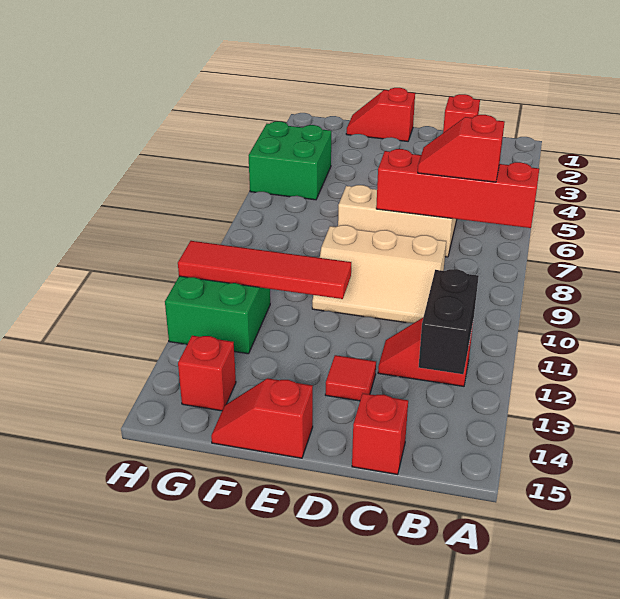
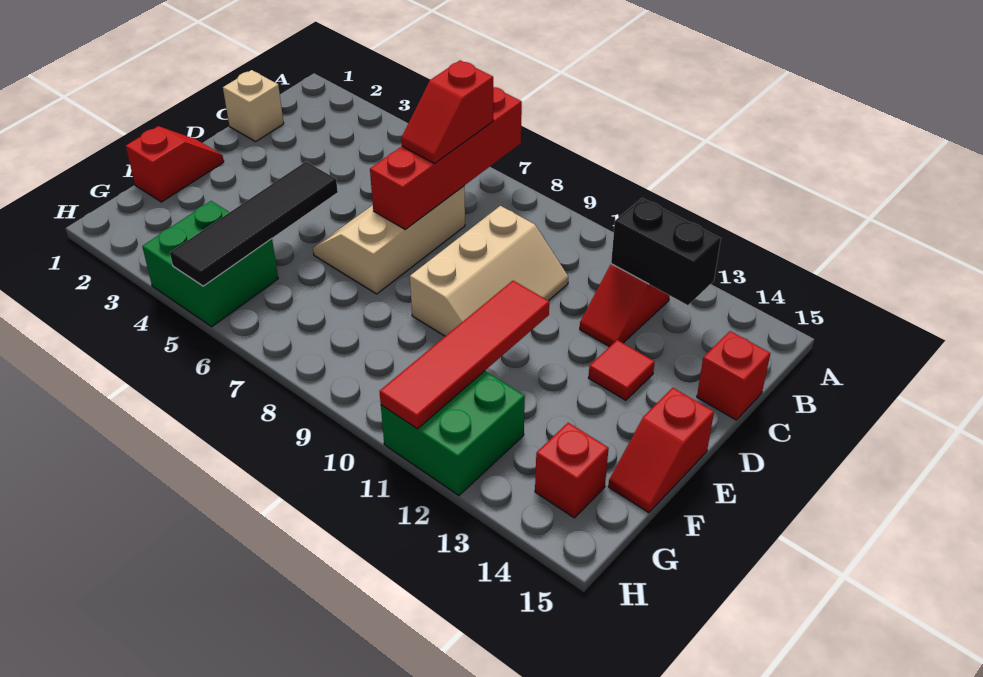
red 1x1 brick [443,94,480,133] -> tan 1x1 brick [223,70,284,142]
red 1x2 slope [346,88,415,141] -> red 1x2 slope turned to [126,126,224,202]
none -> black 1x4 tile [170,162,338,286]

